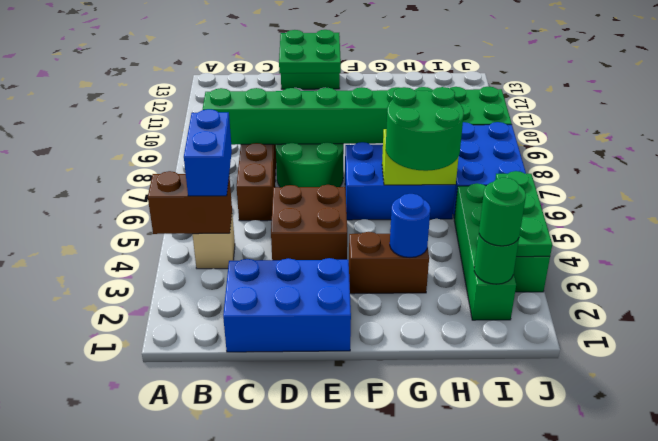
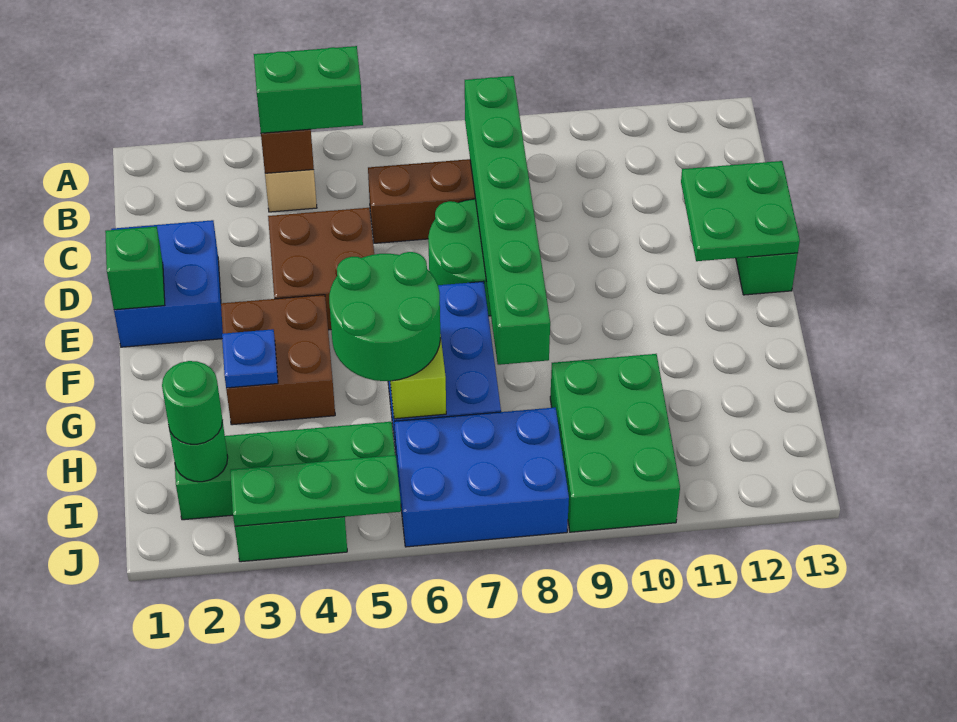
blue 1x2 brick [184,109,232,196] -> green 1x2 brick [254,46,363,133]
blue 2x3 brick [223,258,351,352] -> blue 2x2 brick [111,220,223,347]
none -> green 1x1 brick [105,226,165,310]
brown 1x2 brick [349,232,429,294] -> brown 2x2 brick [221,295,335,425]
blue 1x1 round brick [390,194,431,257] -> blue 1x1 plate [222,329,278,388]

